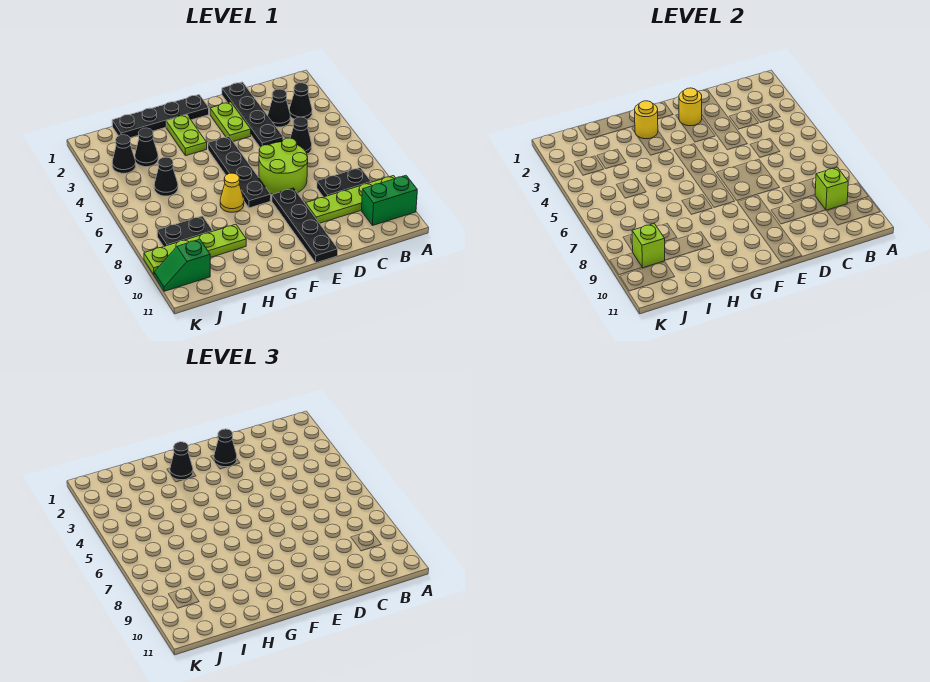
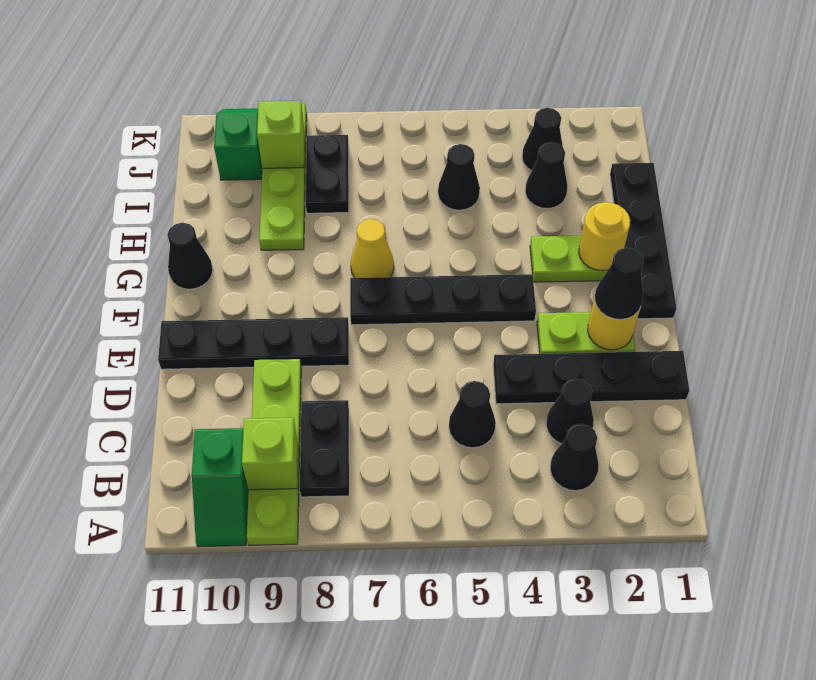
green 1x2 brick [362,175,417,226] -> green 1x2 slope [192,428,249,547]
lime 2x2 round brick [259,138,308,194] -> none
black 1x1 cone [170,442,193,480] -> black 1x1 cone moved to [167,223,213,289]

